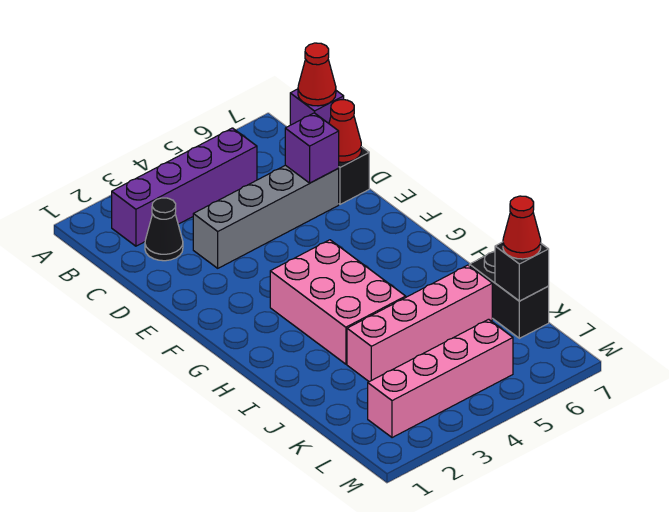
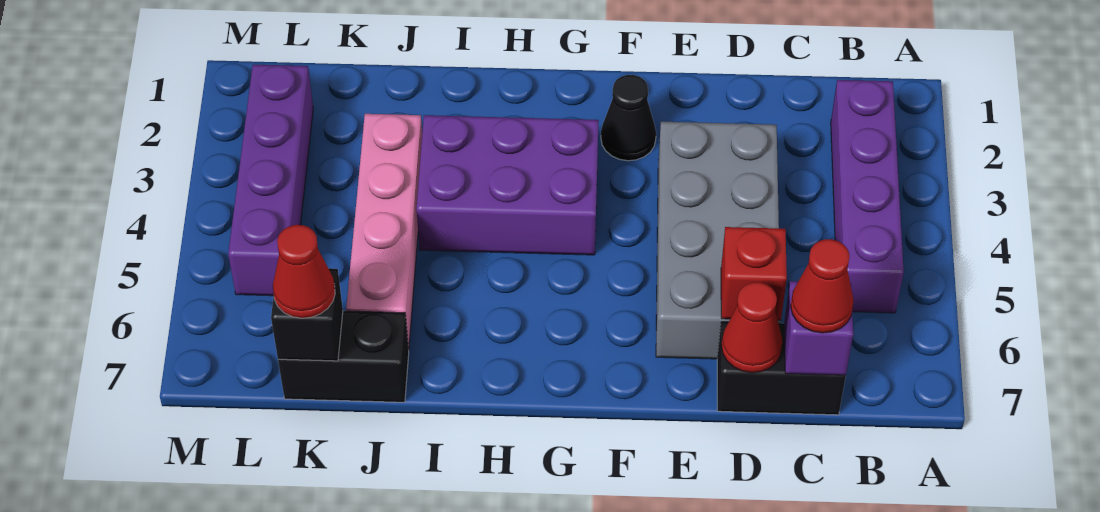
black 1x1 cone [145,198,183,261] -> black 1x1 cone moved to [601,75,656,161]
grey 1x4 brick [193,165,339,268] -> grey 2x4 brick [656,122,781,359]
purple 1x1 brick [285,113,339,183] -> red 1x1 brick [721,227,787,320]
pink 2x3 brick [270,240,406,364] -> purple 2x3 brick [417,115,599,255]
pink 1x4 brick [368,319,513,438] -> purple 1x4 brick [228,65,313,296]

